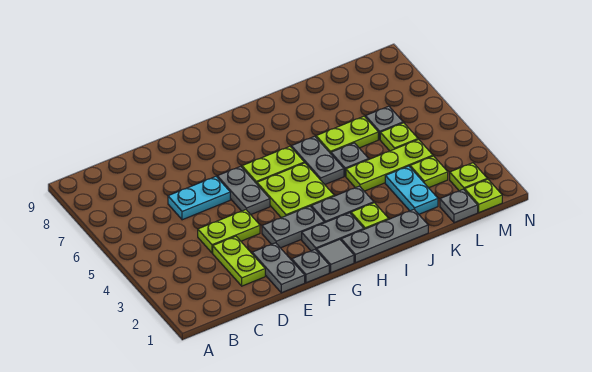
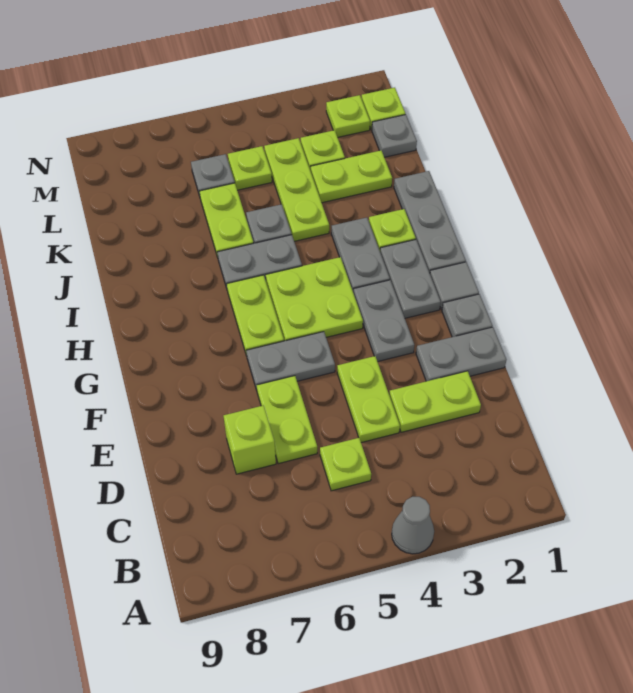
none -> grey 1x1 cone [392,497,434,554]
none -> lime 1x1 plate [320,438,371,491]
cyan 1x2 plate [168,177,230,220] -> lime 1x2 plate [257,376,317,464]
none -> lime 1x1 brick [224,405,276,474]
cyan 1x2 plate [385,166,438,214] -> lime 1x2 plate [311,151,392,203]

